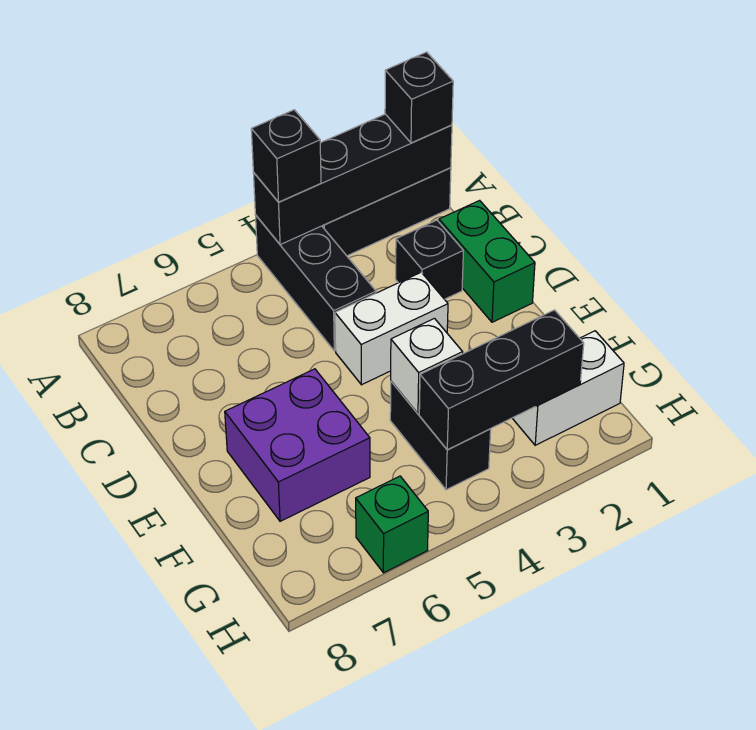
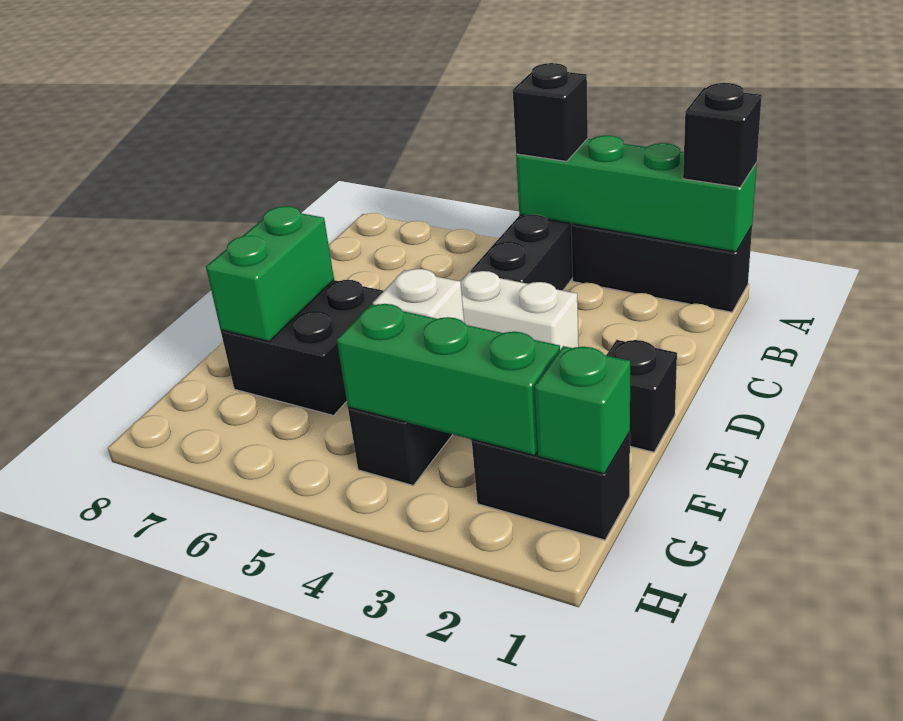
black 1x4 brick [253,114,452,245] -> green 1x4 brick [516,135,757,252]
green 1x2 brick [439,200,535,322] -> green 1x2 brick moved to [206,206,334,341]
black 1x1 brick [396,220,463,299] -> black 1x1 brick moved to [606,340,677,452]
purple 2x2 brick [225,369,370,521] -> black 2x2 brick [221,280,383,416]
white 1x2 brick [512,331,624,445] -> black 1x2 brick [472,432,630,540]
black 1x3 brick [419,310,584,450] -> green 1x3 brick [337,304,560,456]
green 1x1 brick [356,476,428,573] -> green 1x1 brick moved to [534,346,630,474]

